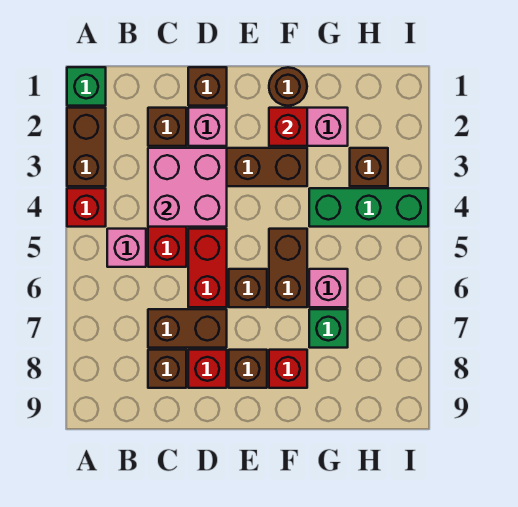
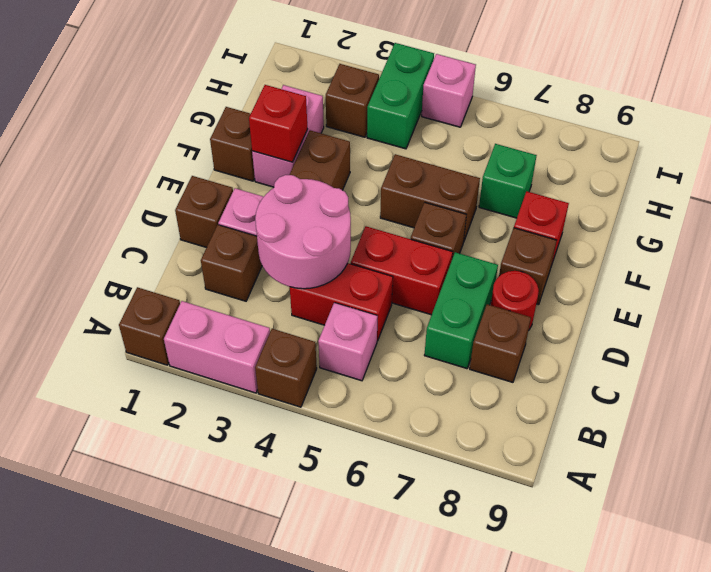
green 1x1 brick [67,67,106,106] -> brown 1x1 brick [119,287,180,365]
brown 1x2 brick [67,108,106,186] -> pink 1x2 brick [164,301,270,393]
red 1x1 brick [67,188,106,227] -> brown 1x1 brick [255,329,317,407]
pink 2x2 brick [148,148,227,227] -> pink 2x2 round brick [255,175,351,289]
brown 1x2 brick [148,309,227,348] -> green 1x2 brick [424,252,498,369]
red 1x1 brick [188,350,227,388] -> red 1x1 round brick [491,271,539,331]
brown 1x1 round brick [269,67,307,106] -> brown 1x1 brick [210,107,255,181]
green 1x3 brick [309,188,428,227] -> green 1x2 brick [367,43,434,149]
pink 1x1 brick [309,269,348,307] -> pink 1x1 brick moved to [422,54,476,127]

